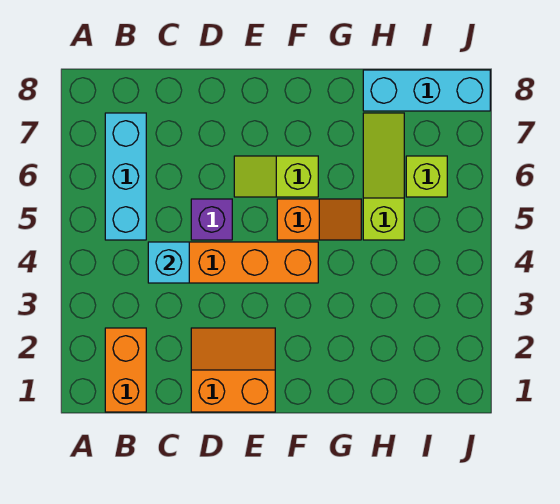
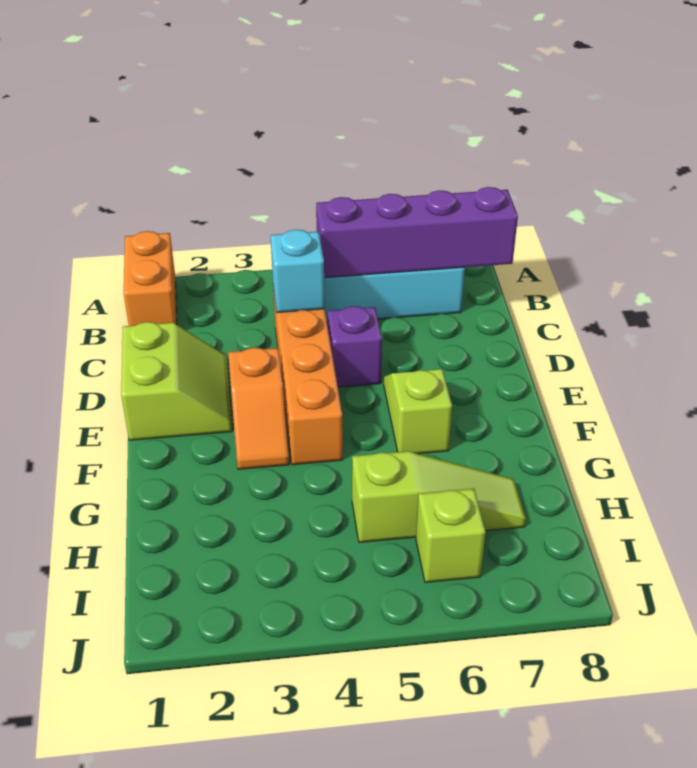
orange 1x2 brick [105,328,146,412] -> orange 1x2 brick turned to [124,231,177,326]
none -> purple 1x4 brick [316,187,518,278]
orange 2x2 slope [191,328,275,412] -> lime 2x2 slope [121,322,232,440]
orange 1x2 slope [277,199,361,240] -> orange 1x2 slope moved to [228,348,289,469]
cyan 1x3 brick [363,70,490,111] -> none

